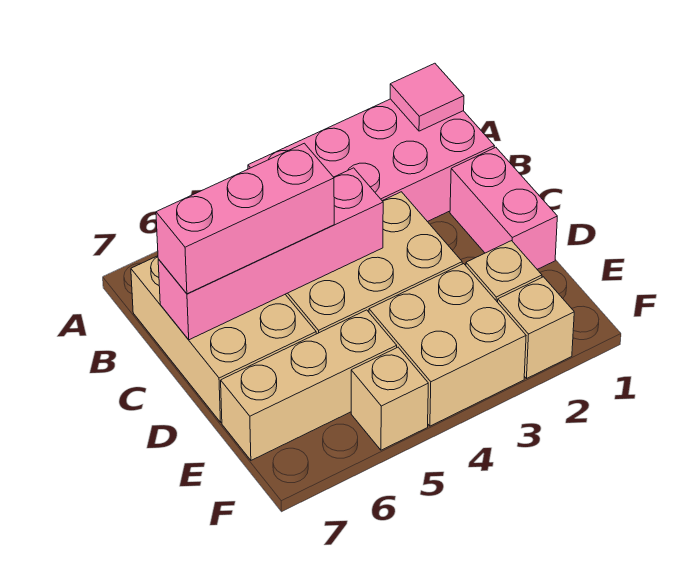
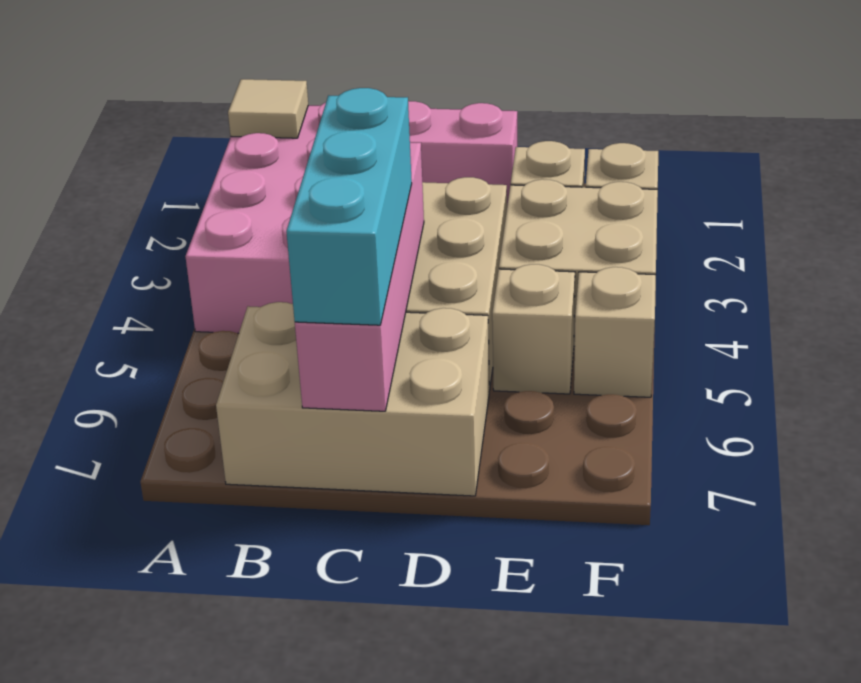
pink 1x1 tile [390,63,464,131] -> tan 1x1 tile [228,79,308,138]
pink 1x3 brick [156,143,334,294] -> cyan 1x3 brick [286,88,412,325]
tan 1x3 brick [221,310,397,460] -> tan 1x1 brick [492,264,575,394]

